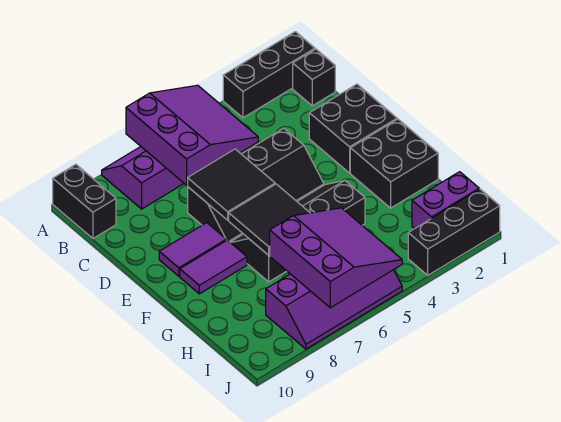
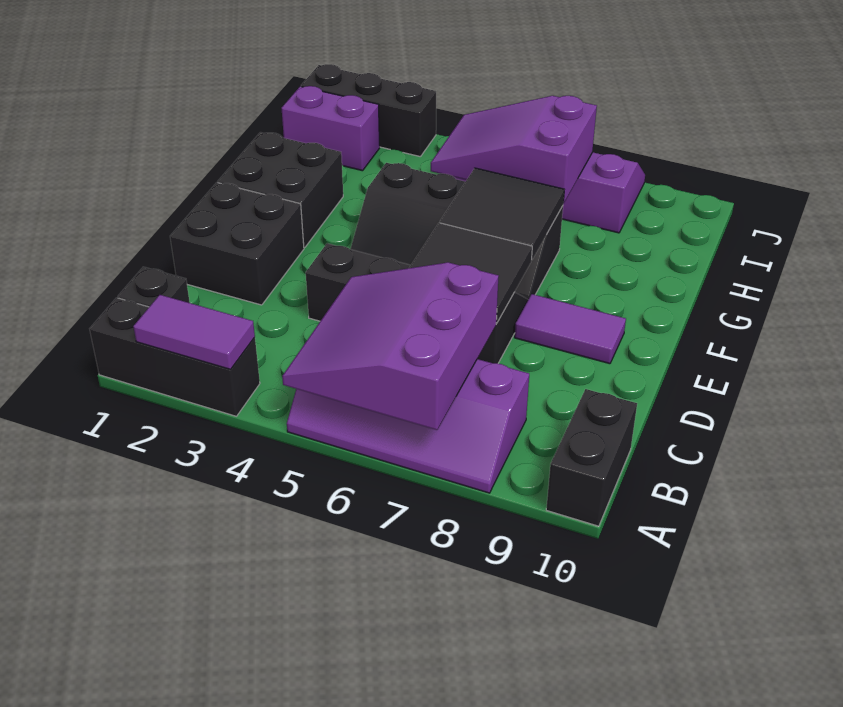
purple 1x2 tile [180,240,247,294] -> purple 1x2 tile moved to [133,295,255,369]
purple 3x3 slope [270,208,402,308] -> purple 2x3 slope [431,96,597,203]

